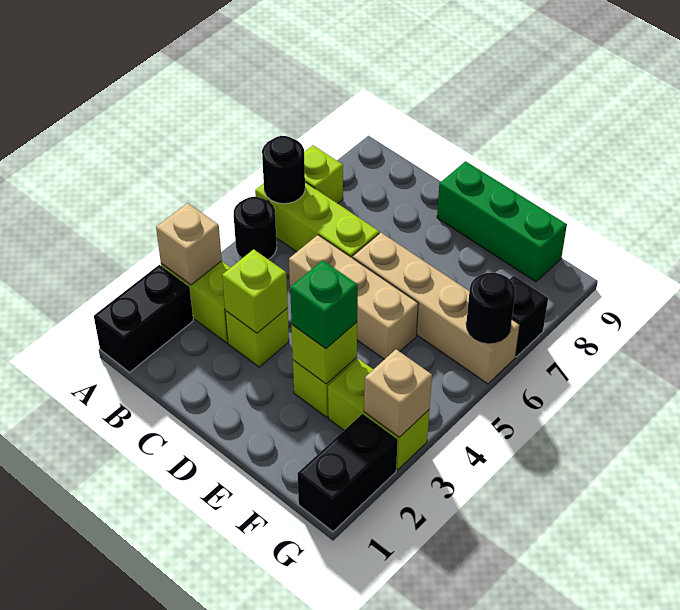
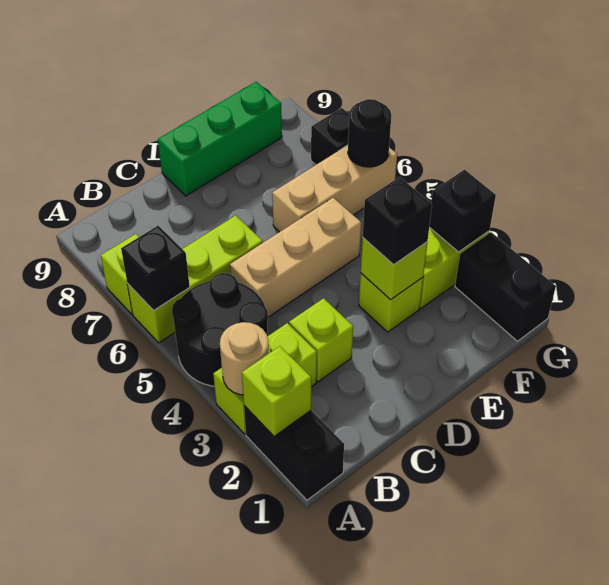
tan 1x1 brick [156,203,222,285] -> tan 1x1 round brick [220,322,269,395]
black 1x1 round brick [234,197,277,259] -> black 2x2 round brick [172,273,268,386]
black 1x1 round brick [262,136,305,204] -> black 1x1 brick [121,226,190,311]
lime 1x1 brick [222,249,288,333] -> lime 1x1 brick moved to [242,346,311,436]
tan 1x4 brick [353,233,520,384] -> tan 1x3 brick [272,145,397,232]
green 1x1 brick [290,260,358,349] -> black 1x1 brick [363,177,432,264]
tan 1x1 brick [364,349,432,437] -> black 1x1 brick [429,170,496,252]

